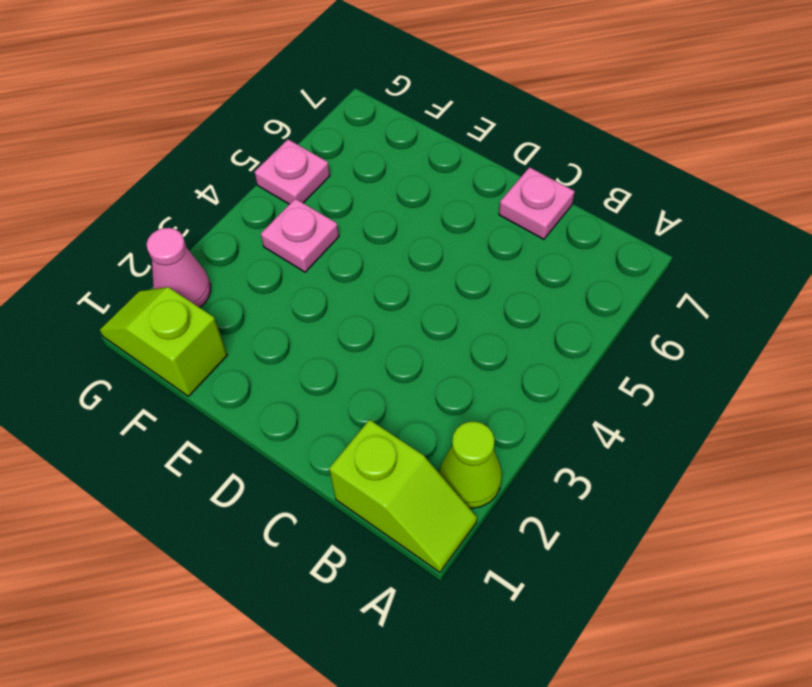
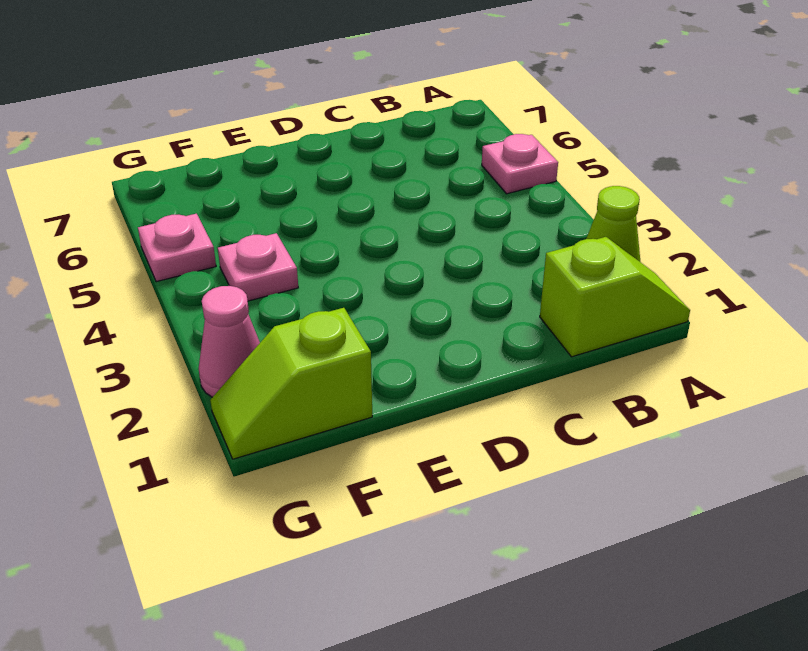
pink 1x1 plate [499,167,575,239] -> pink 1x1 plate moved to [482,134,558,194]

